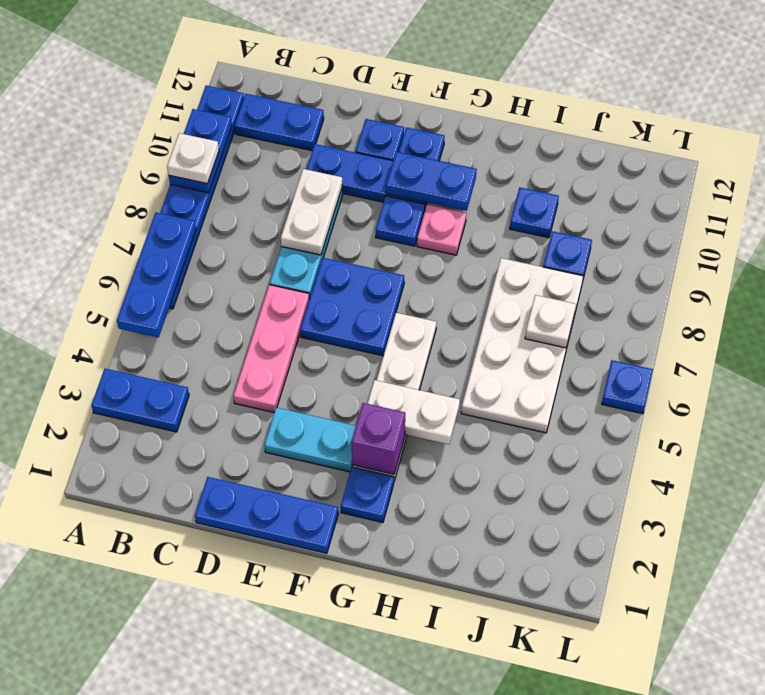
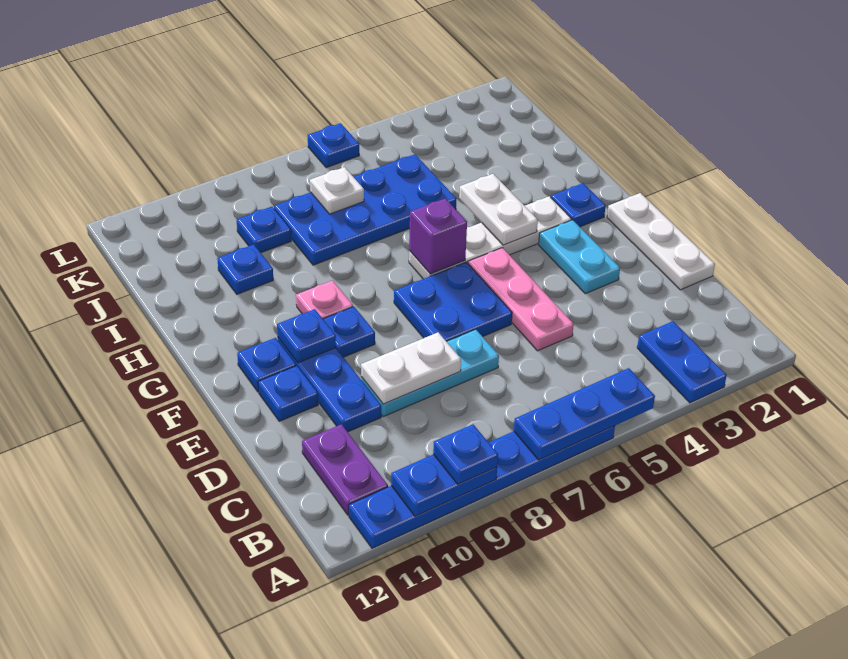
white 1x1 plate [167,133,219,184] -> blue 1x1 plate [433,424,498,484]
blue 1x2 plate [235,94,324,151] -> purple 1x2 plate [302,424,388,515]
blue 1x3 plate [195,477,338,553] -> white 1x3 plate [607,193,715,290]
pink 1x3 plate [233,285,310,412] -> pink 1x3 plate turned to [468,248,574,351]
blue 1x2 plate [386,152,477,211] -> blue 1x1 plate [277,309,336,363]
purple 1x1 brick [352,403,405,474] -> purple 1x1 brick moved to [409,198,467,274]
white 2x4 plate [461,258,583,433] -> blue 2x4 plate [274,154,457,265]

